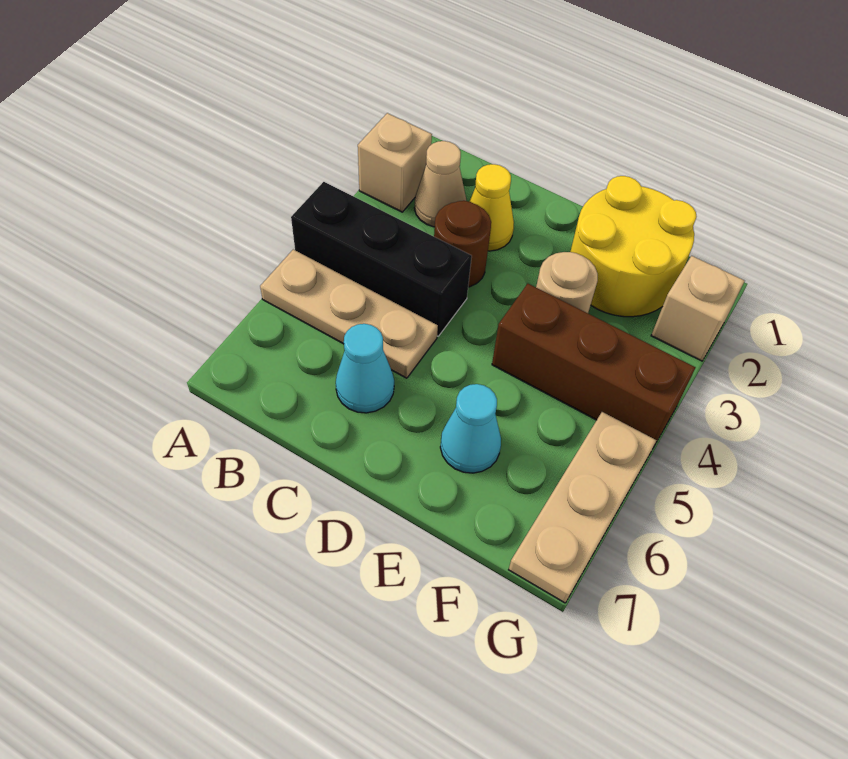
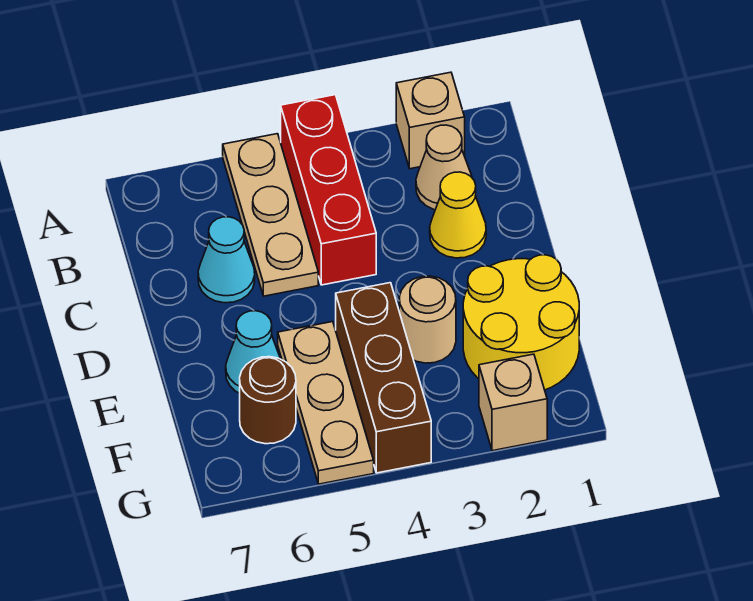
black 1x3 brick [291,182,472,336] -> red 1x3 brick [281,95,376,285]
brown 1x1 round brick [434,201,491,287] -> brown 1x1 round brick moved to [240,357,296,444]
tan 1x3 plate [509,412,657,603] -> tan 1x3 plate turned to [278,322,374,484]

